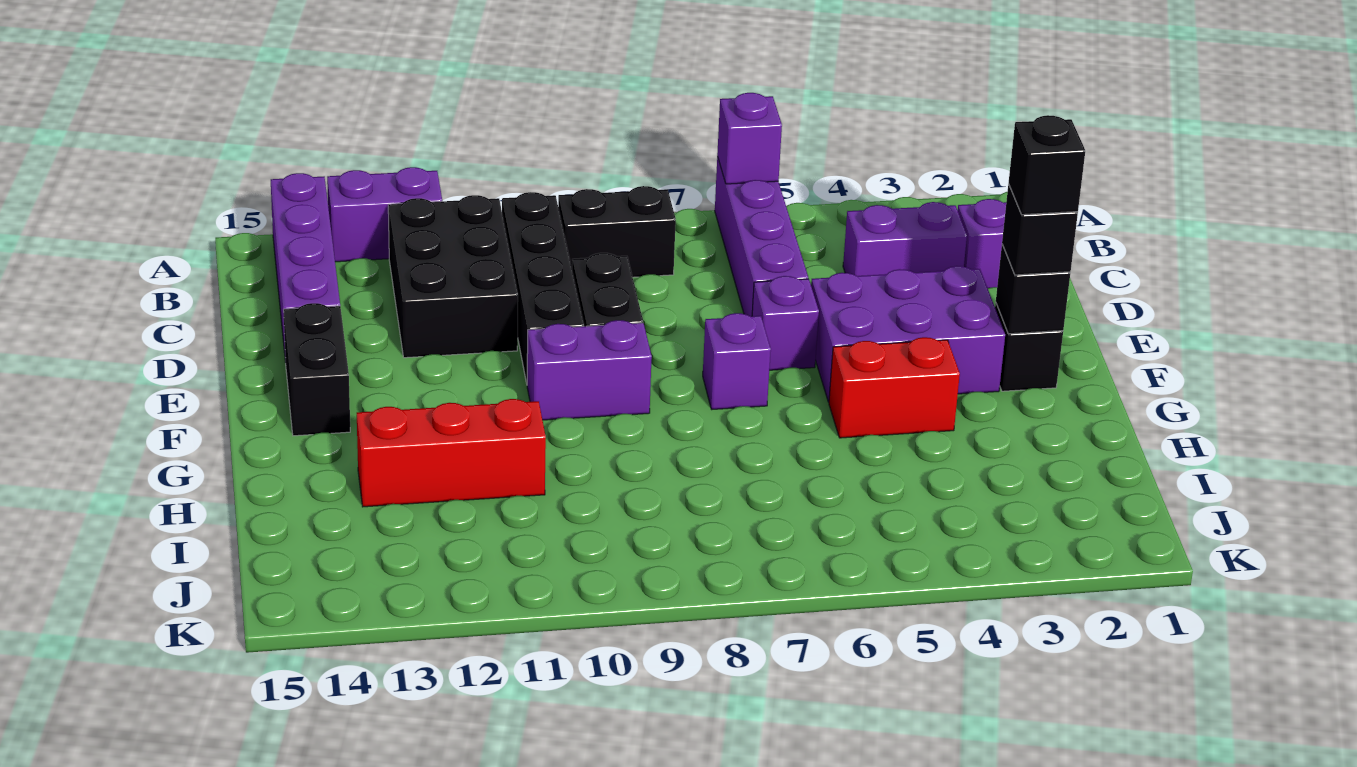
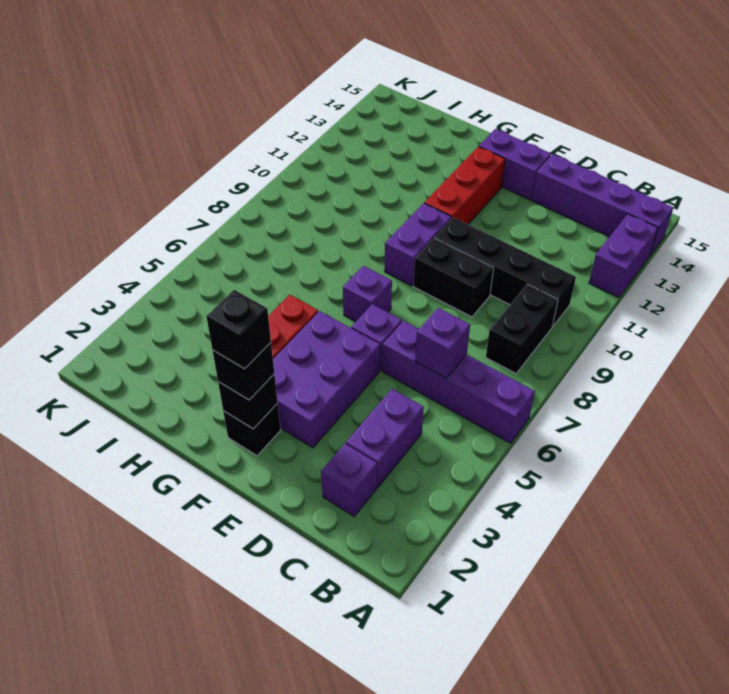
purple 1x1 brick [717,93,782,184] -> purple 1x1 brick moved to [415,308,470,378]
black 2x3 brick [388,195,518,358] -> none
black 1x2 brick [283,303,350,436] -> purple 1x2 brick [479,129,551,200]
red 1x3 brick [357,399,546,507] -> red 1x3 brick moved to [424,147,505,224]

